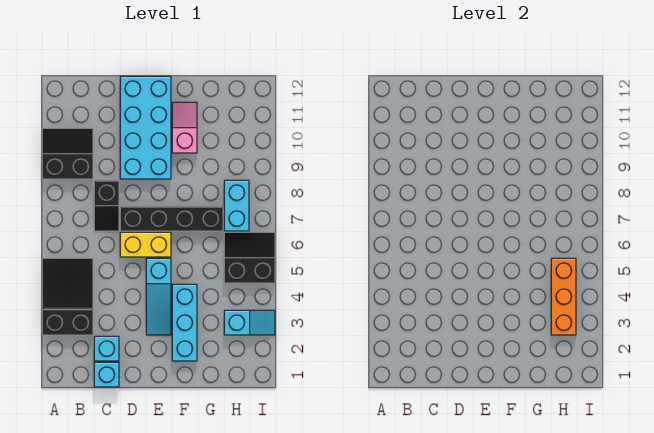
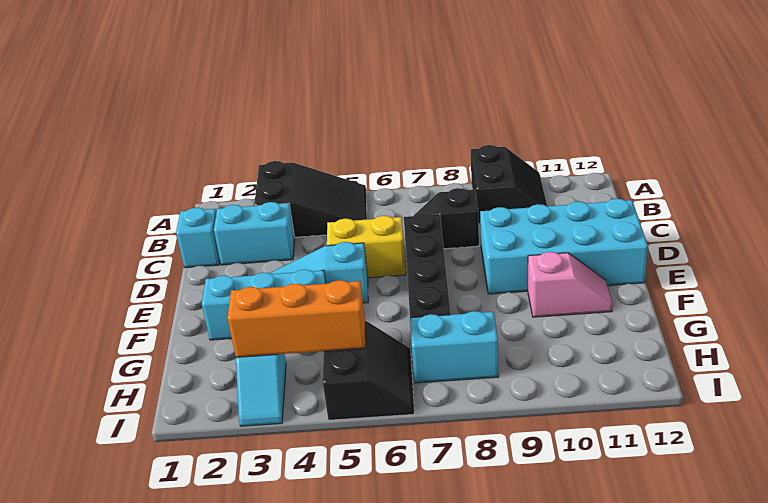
cyan 1x1 brick [94,336,119,361] -> cyan 1x2 brick [214,202,295,265]
yellow 1x2 brick [120,232,171,257] -> yellow 1x2 brick turned to [327,216,406,278]

